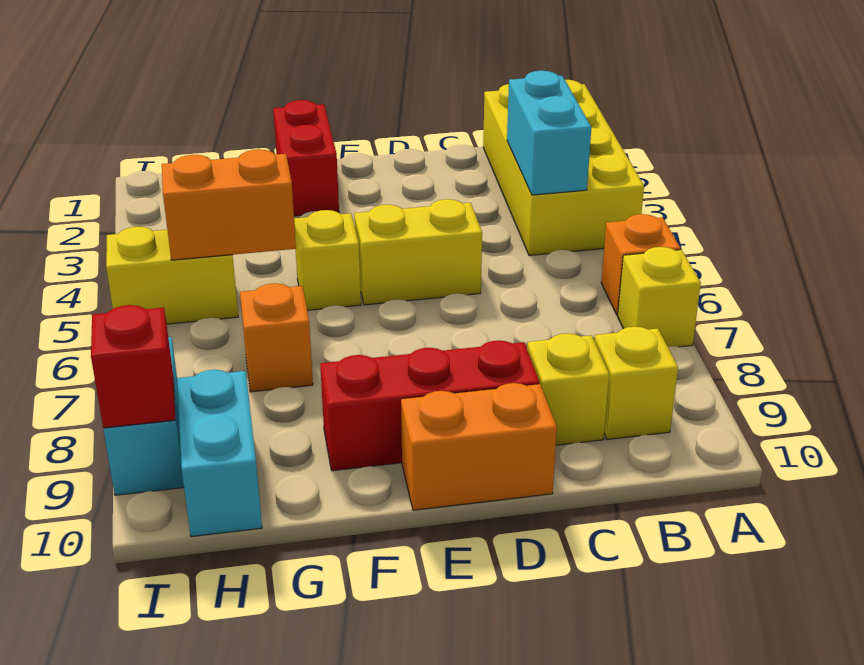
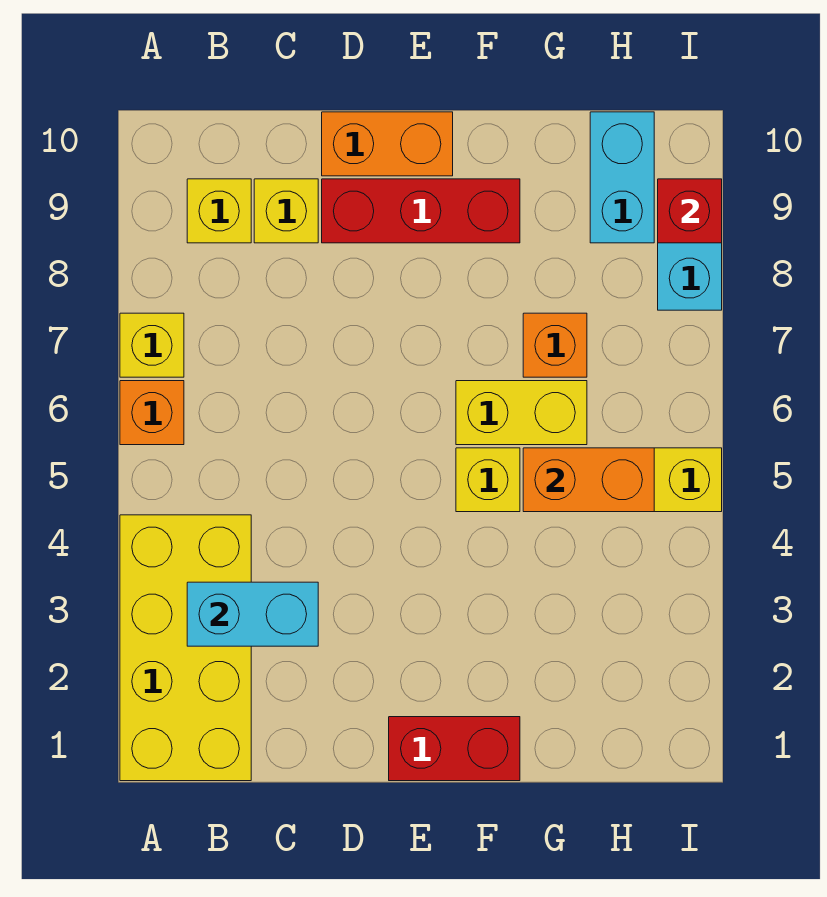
cyan 1x2 brick [507,71,591,195] -> cyan 1x2 brick turned to [187,582,318,646]
yellow 1x2 brick [354,199,482,305] -> yellow 1x2 brick moved to [456,381,587,445]
red 1x2 brick [273,100,339,216] -> red 1x2 brick turned to [389,717,520,781]

